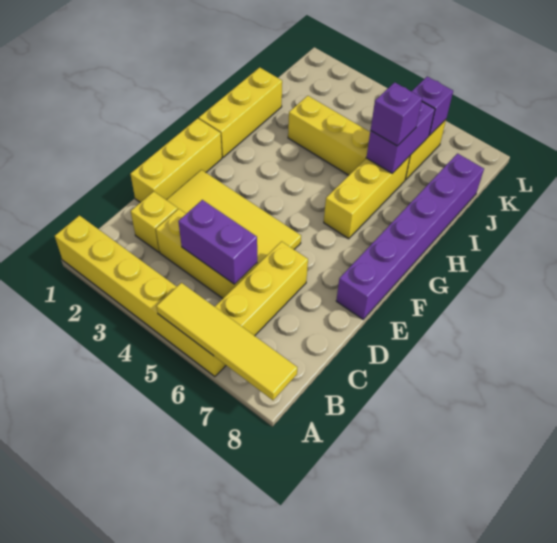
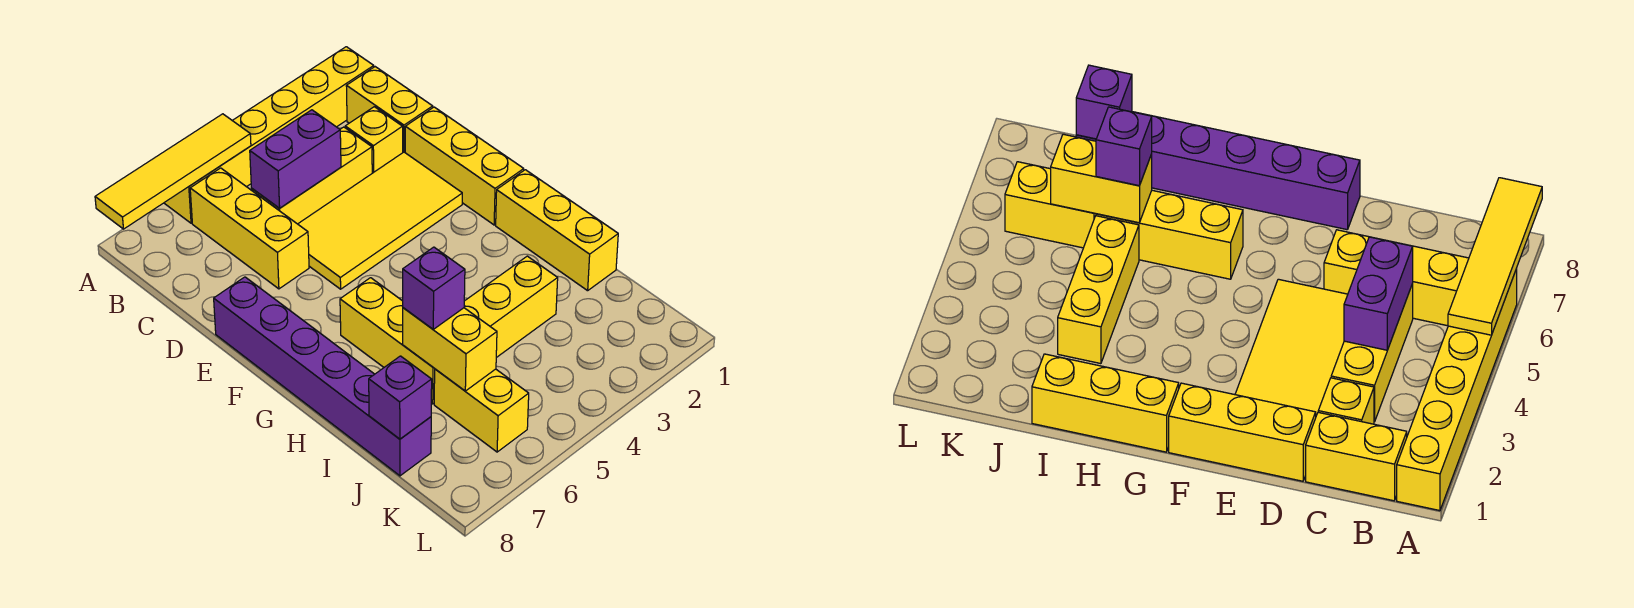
none -> yellow 1x2 brick [346,67,433,152]
purple 1x2 brick [366,102,435,173] -> yellow 1x2 brick [403,308,497,391]
purple 1x1 brick [412,77,453,136] -> purple 1x1 brick moved to [369,356,432,439]

